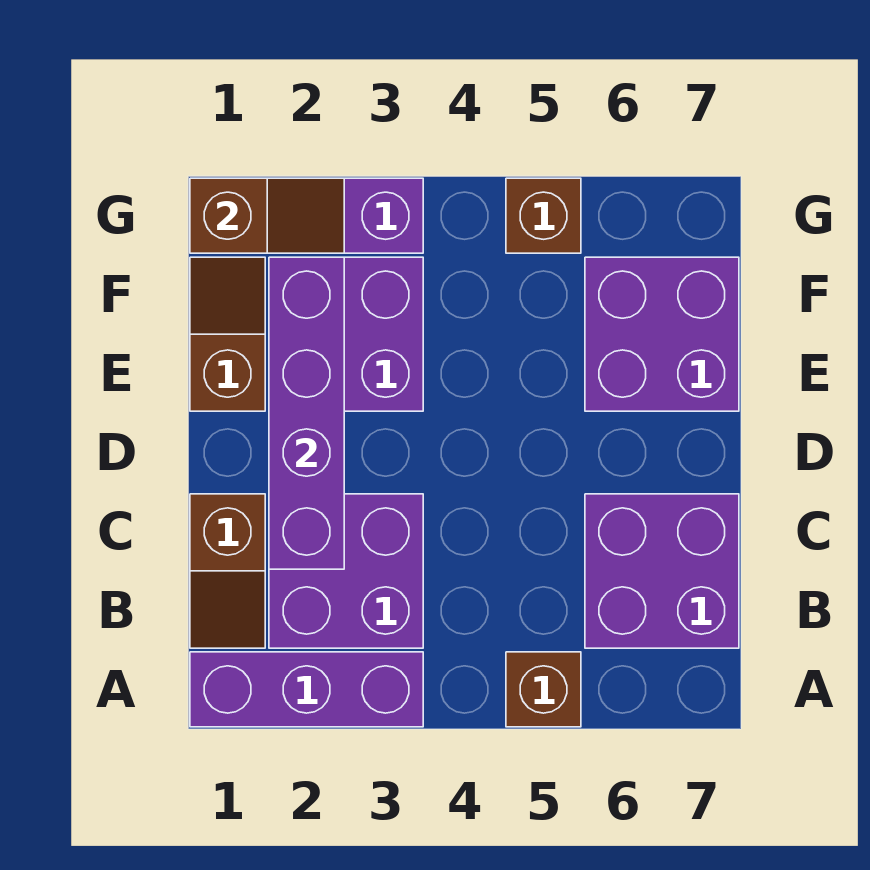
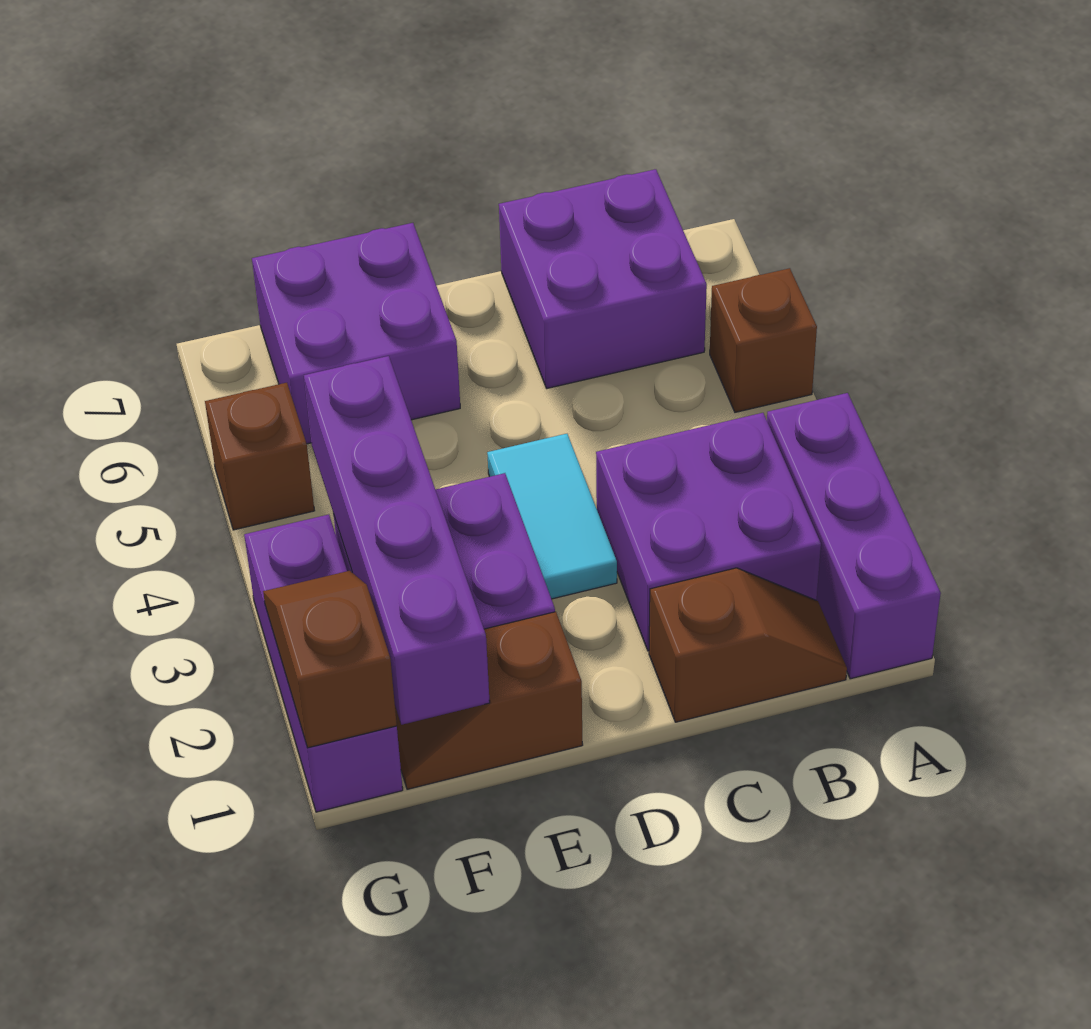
purple 1x4 brick [269,257,344,569] -> purple 1x4 brick turned to [304,356,490,725]
none -> cyan 1x2 tile [487,434,617,599]

